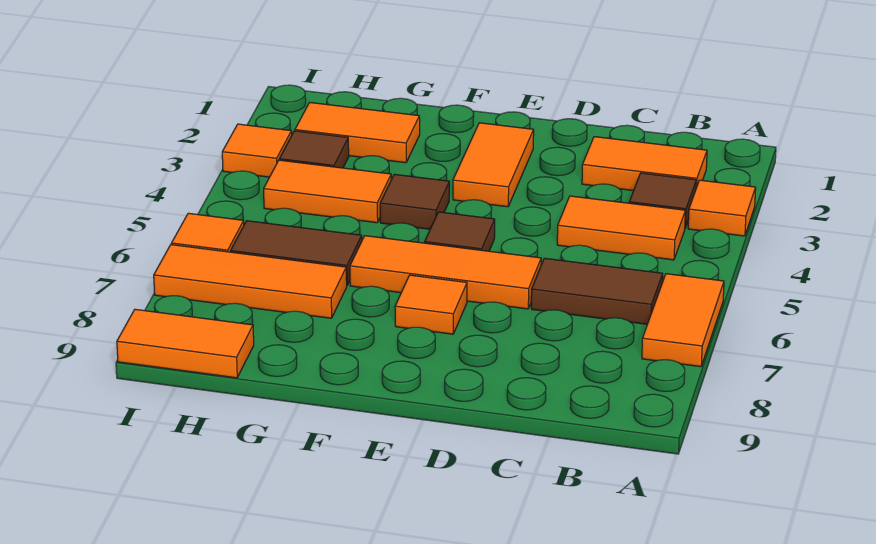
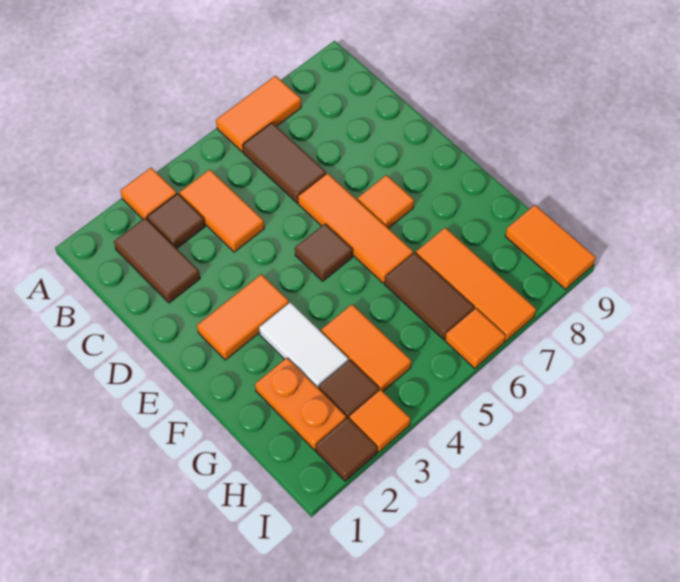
orange 1x2 tile [582,137,707,191] -> brown 1x2 tile [114,218,200,303]
none -> white 1x2 tile [259,302,348,389]
brown 1x1 tile [380,174,449,229] -> brown 1x1 tile moved to [316,418,377,481]
orange 1x2 tile [295,102,420,163] -> orange 1x2 plate [255,358,346,450]

